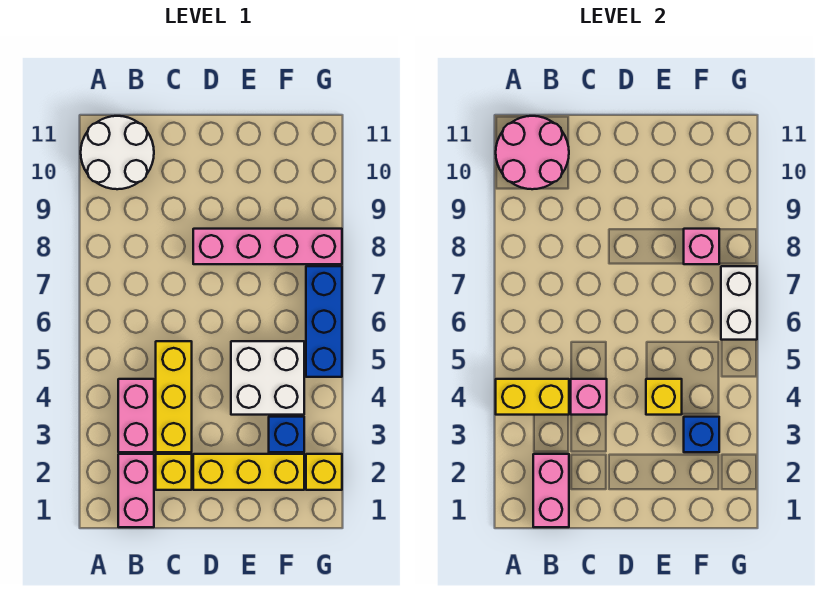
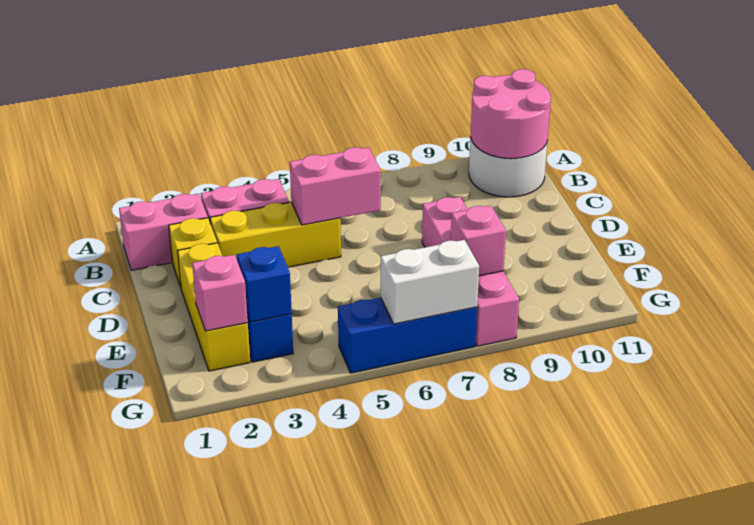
yellow 1x2 brick [496,379,569,415] -> none
pink 1x2 brick [533,454,569,527] -> pink 1x2 brick moved to [290,147,381,225]
pink 1x1 brick [571,379,607,415] -> pink 1x1 brick moved to [192,255,248,331]
white 2x2 brick [231,341,304,415] -> none
yellow 1x1 brick [646,379,682,415] -> none
yellow 1x1 brick [306,454,342,490] -> none

